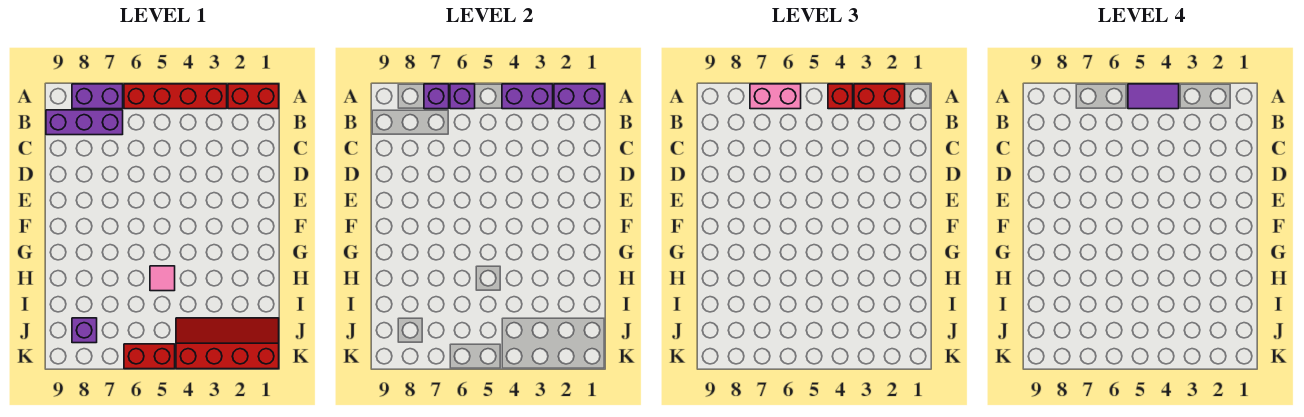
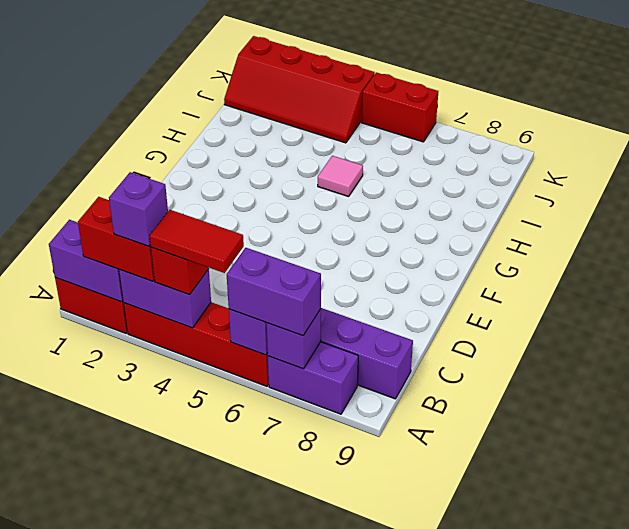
purple 1x2 tile [1128,84,1179,109] -> red 1x2 tile [149,210,244,273]
pink 1x2 brick [750,84,801,109] -> purple 1x2 brick [227,248,321,336]
purple 1x1 brick [72,318,97,343] -> purple 1x1 brick moved to [109,172,168,246]

